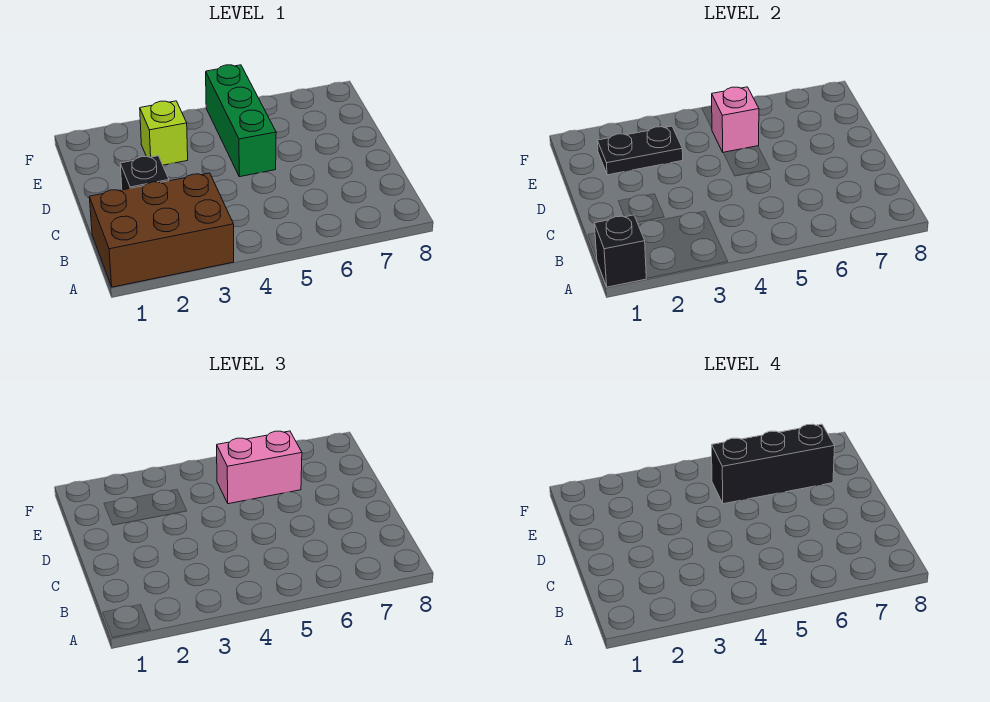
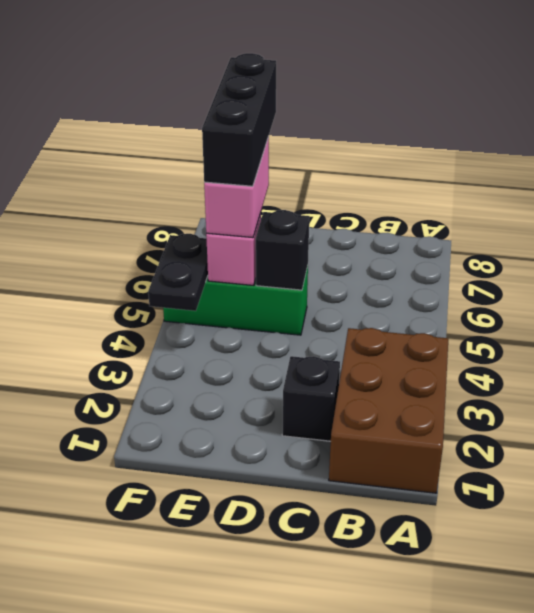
black 1x1 brick [594,215,647,287] -> black 1x1 brick moved to [256,210,309,290]
black 1x2 plate [597,126,683,175] -> black 1x2 plate moved to [148,234,208,311]
lime 1x1 brick [140,101,188,165] -> none

